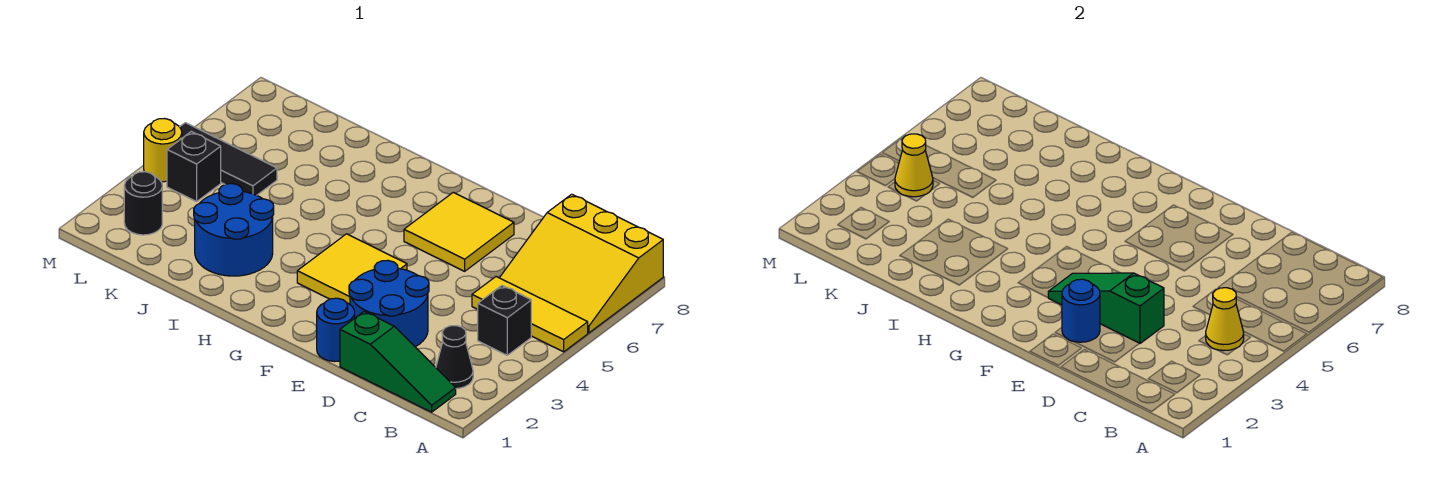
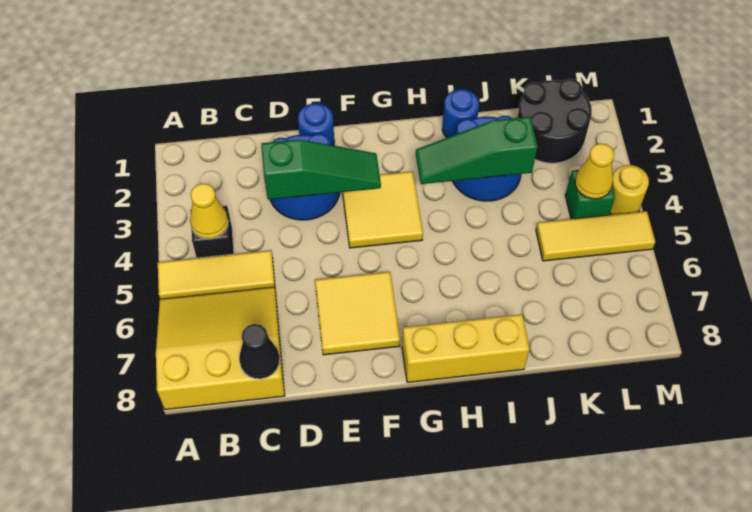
green 1x3 slope [340,312,456,412] -> green 1x3 slope moved to [416,117,537,184]
black 1x1 cone [436,326,473,389] -> black 1x1 cone moved to [239,324,280,379]
blue 1x1 round brick [1062,279,1100,342] -> blue 1x1 round brick moved to [442,89,479,138]
none -> yellow 1x3 brick [402,314,530,382]
black 1x3 tile [180,123,277,195] -> yellow 1x3 tile [536,211,655,261]
black 1x1 round brick [124,172,162,235] -> black 2x2 round brick [517,79,592,163]
black 1x1 brick [167,132,221,202] -> green 1x1 brick [565,170,615,219]

